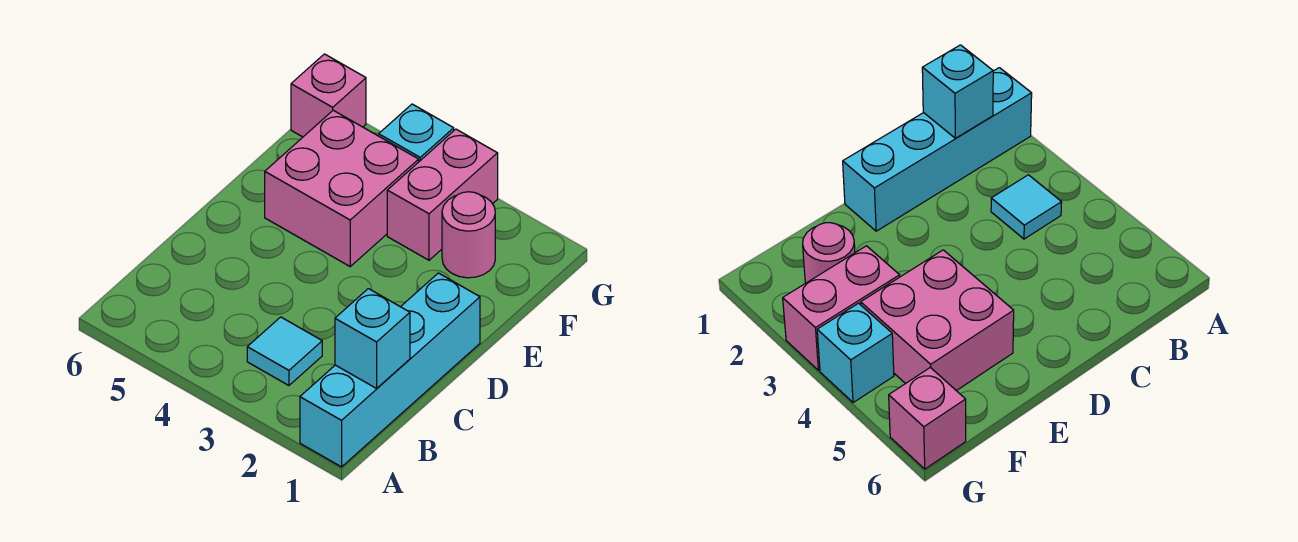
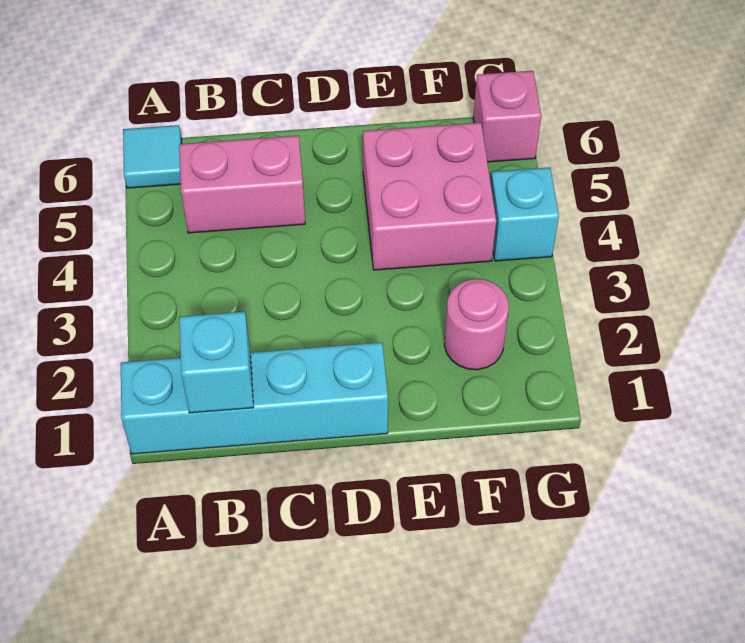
cyan 1x1 tile [247,317,322,385] -> cyan 1x1 tile moved to [123,125,182,188]
pink 1x2 brick [387,129,498,260] -> pink 1x2 brick moved to [179,135,305,233]

